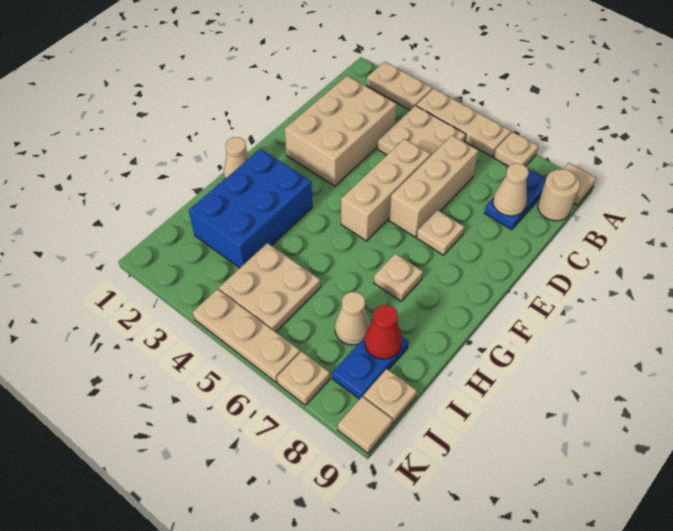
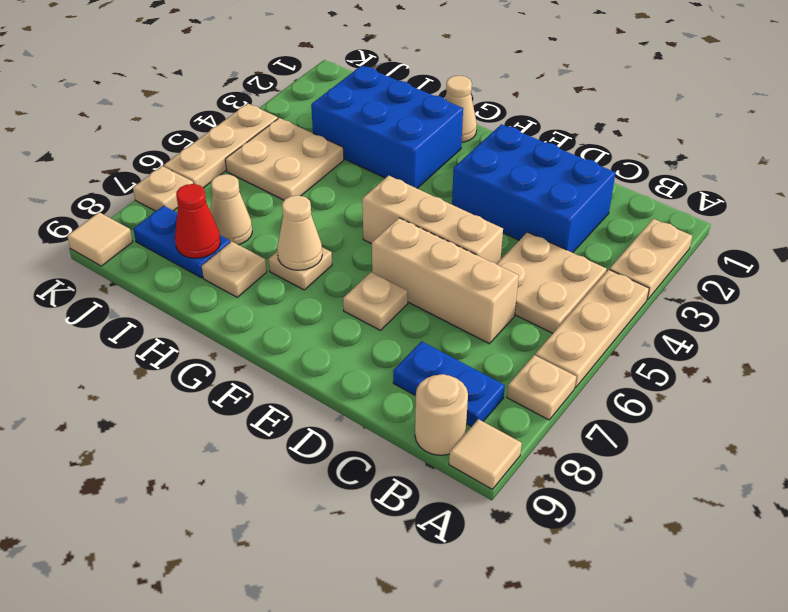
tan 2x3 brick [285,76,397,186] -> blue 2x3 brick [452,124,616,253]
tan 1x1 cone [493,163,529,216] -> tan 1x1 cone moved to [277,195,322,270]
tan 1x1 plate [363,369,417,424] -> tan 1x1 plate moved to [202,241,267,297]

